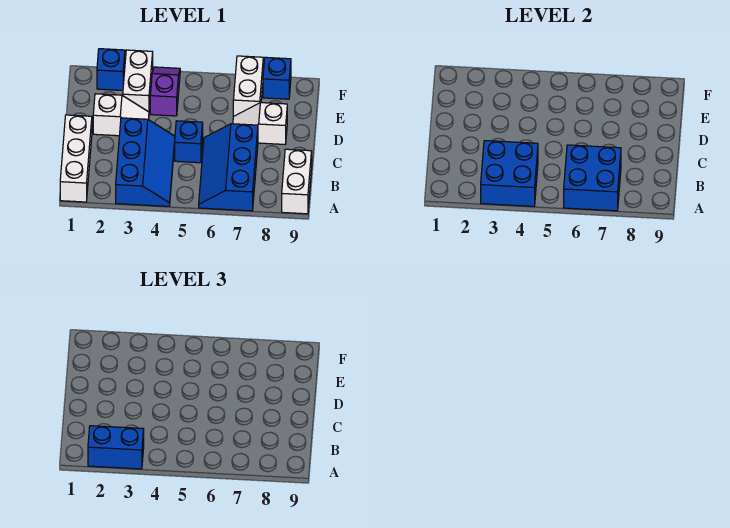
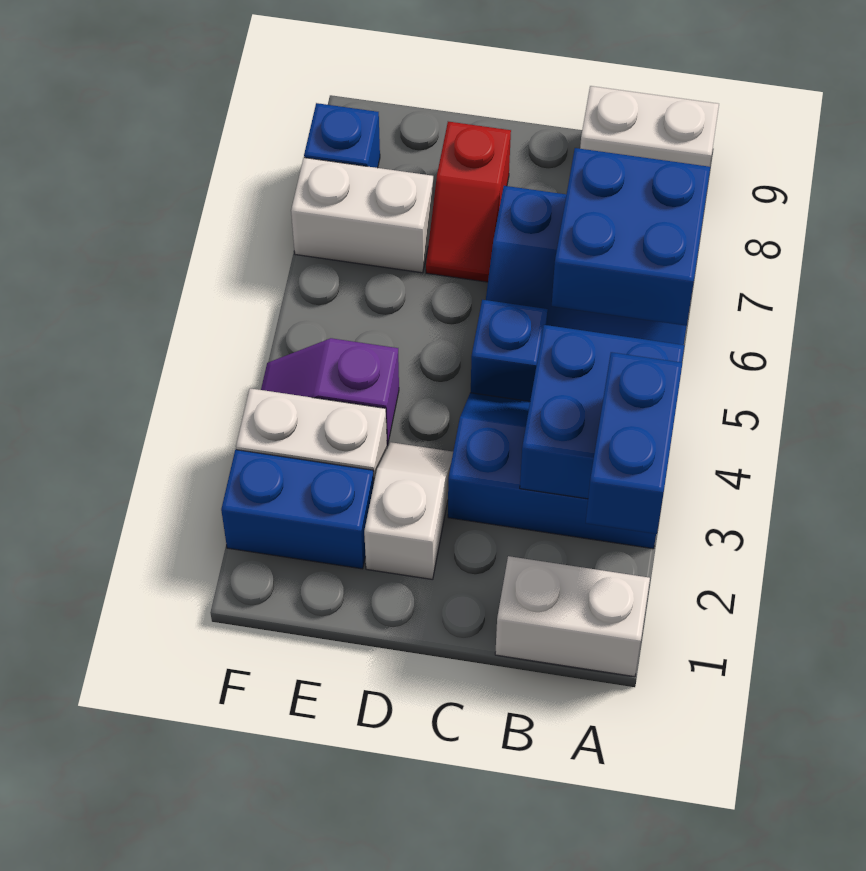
white 1x3 brick [60,115,92,202] -> white 1x2 brick [495,556,650,677]
white 1x2 slope [233,103,287,144] -> red 1x2 slope [426,122,511,282]
blue 1x1 brick [97,49,125,90] -> blue 1x2 brick [221,450,374,569]

